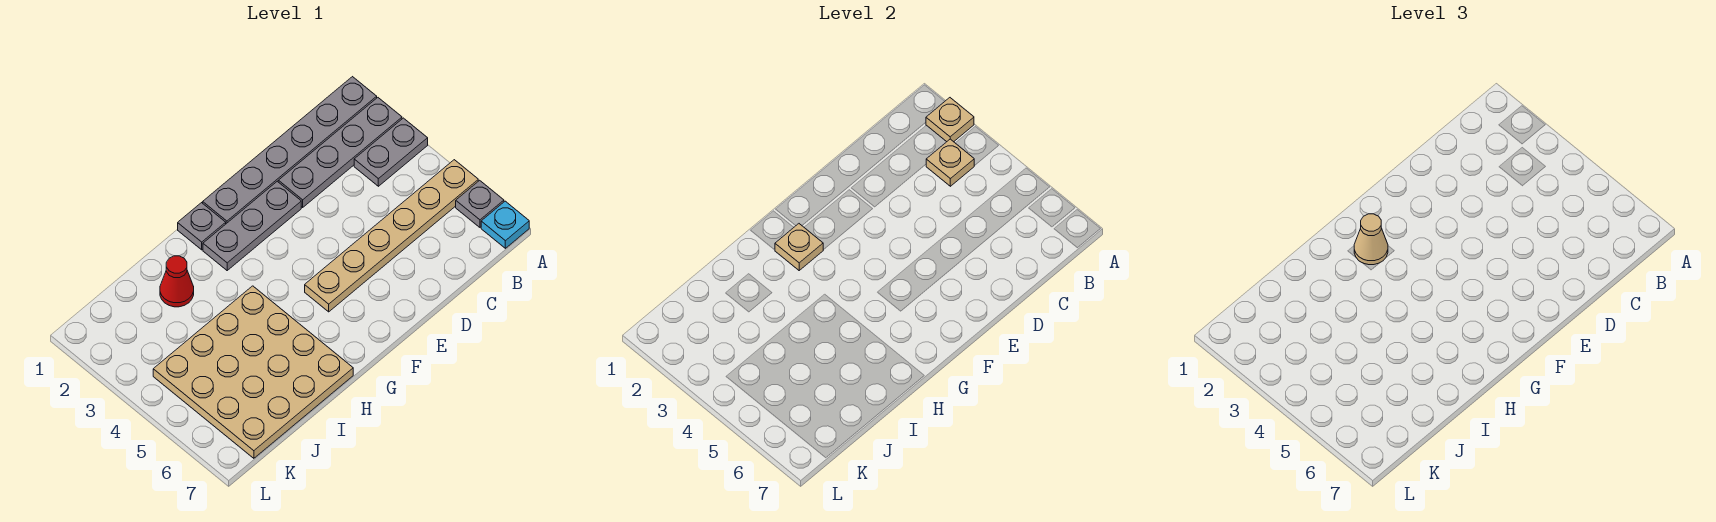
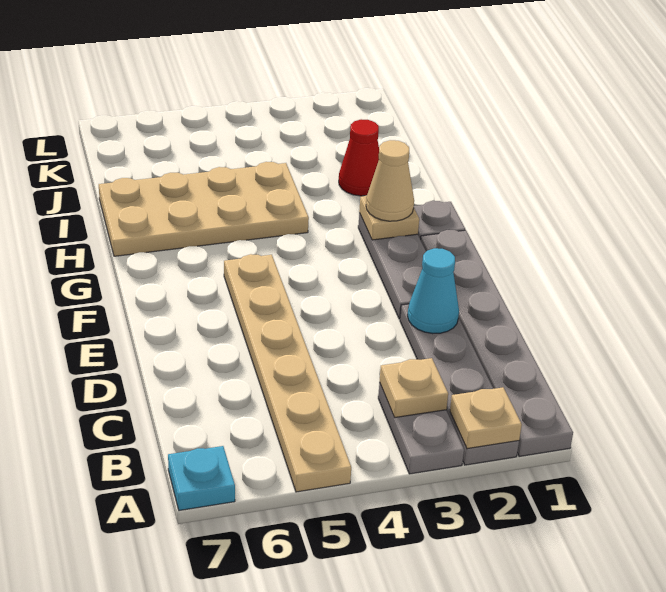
grey 1x1 plate [456,180,504,227] -> none
none -> cyan 1x1 cone [408,248,459,334]
tan 4x4 plate [153,286,353,458] -> tan 2x4 plate [99,162,309,256]

